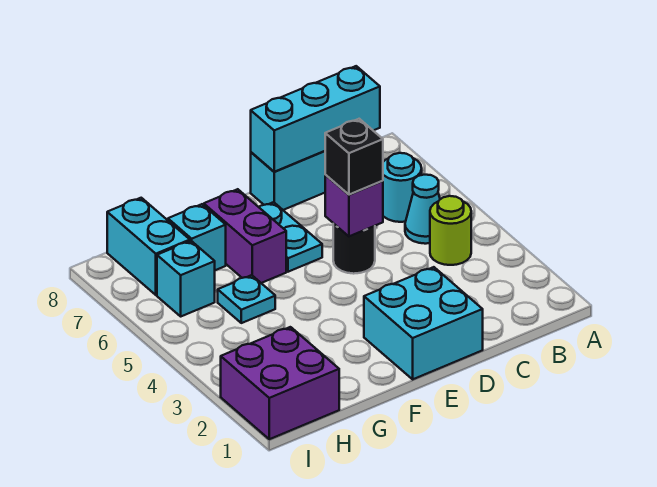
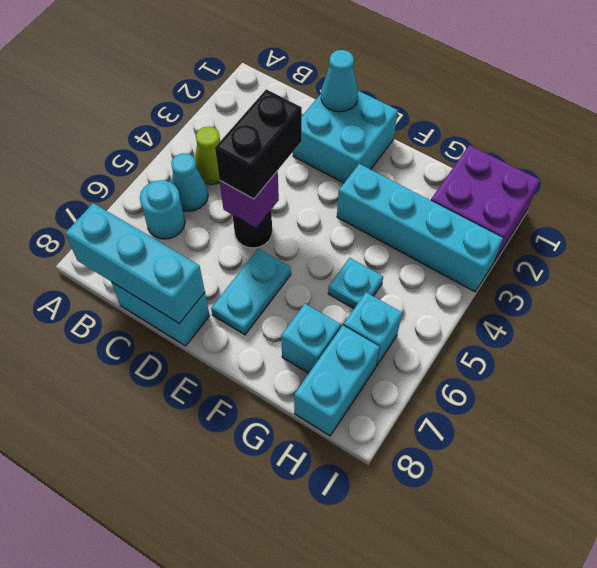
lime 1x1 round brick [430,196,471,265] -> lime 1x1 cone [195,126,220,184]
none -> cyan 1x1 cone [321,50,358,112]
black 1x1 brick [325,119,383,195] -> black 1x2 brick [215,89,302,199]
none -> cyan 1x4 brick [337,164,503,292]
purple 1x2 brick [204,189,286,283] -> none

